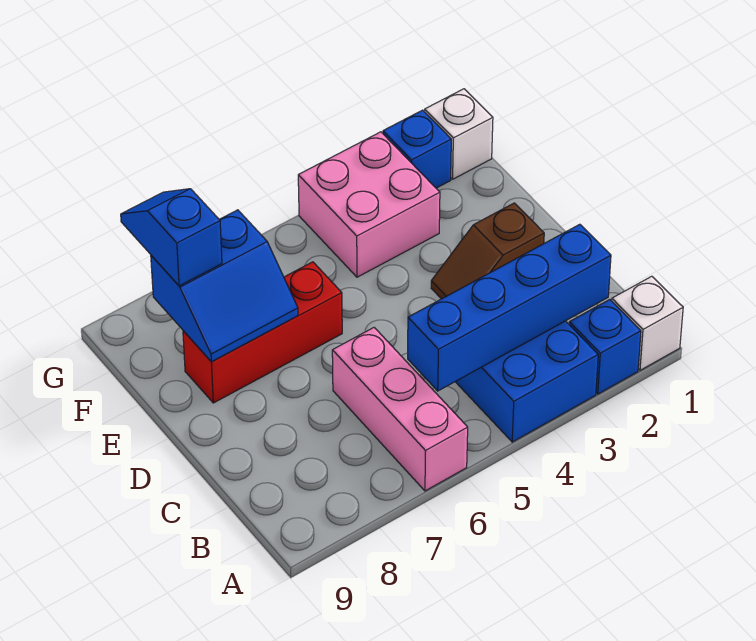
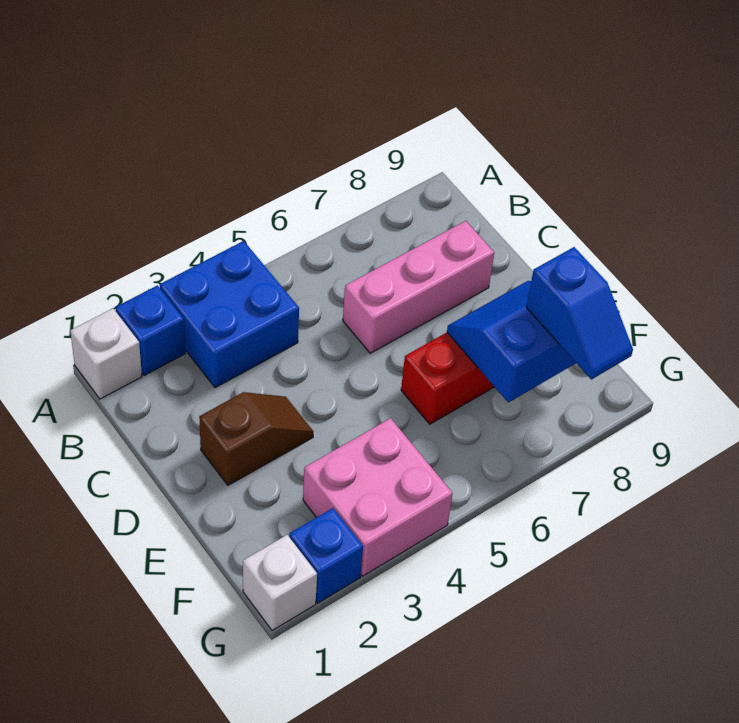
pink 1x3 brick [332,328,468,491] -> pink 1x3 brick turned to [343,221,494,353]
blue 1x4 brick [408,224,611,391] -> none

